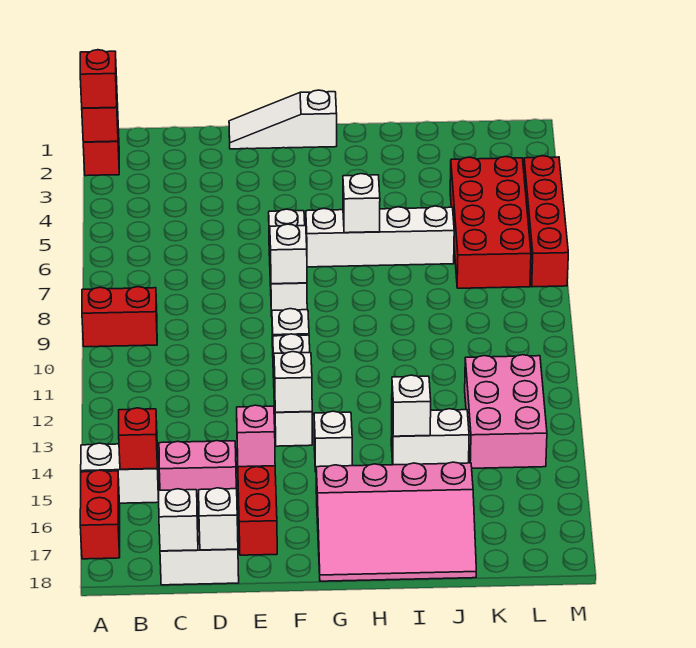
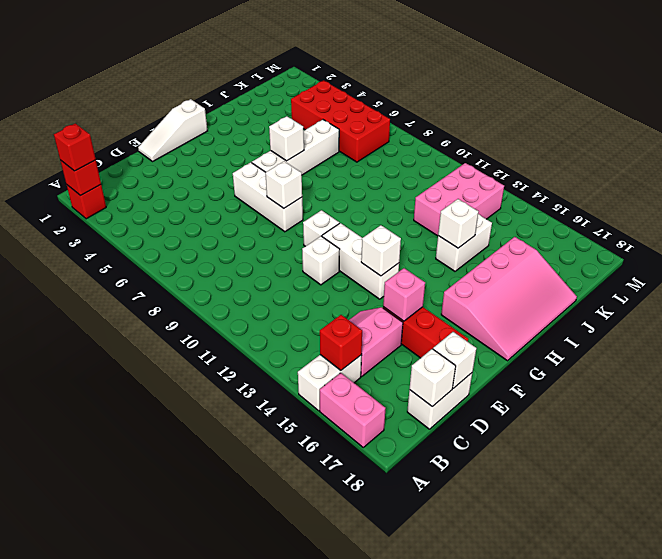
red 1x2 brick [82,287,157,347] -> none
red 1x2 brick [80,470,120,559] -> pink 1x2 brick [320,373,386,447]
white 1x1 brick [314,411,352,472] -> white 1x1 brick moved to [302,236,340,285]
pink 2x3 brick [465,355,547,468] -> pink 2x3 brick turned to [414,163,504,236]
red 1x4 brick [524,156,568,287] -> none

